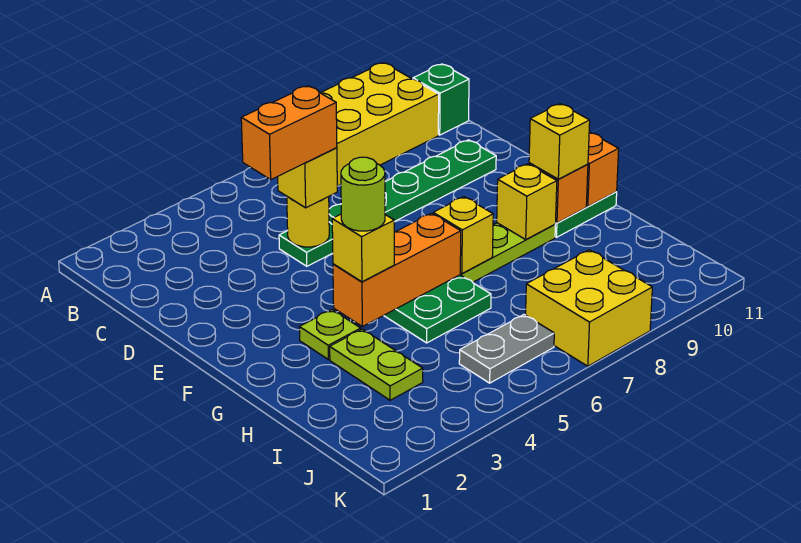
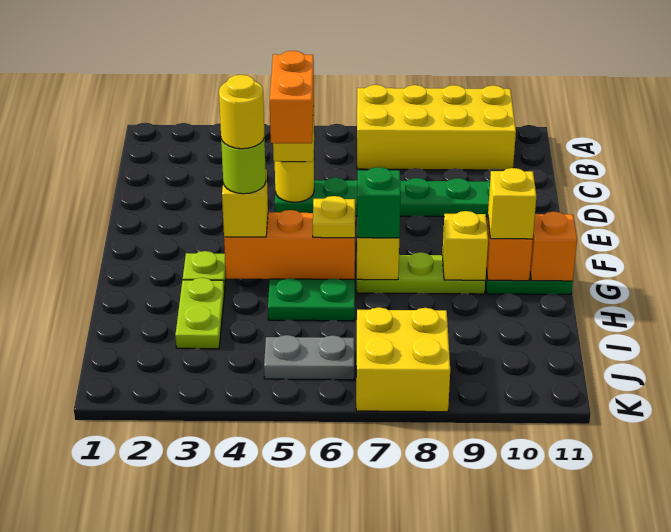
green 1x1 brick [413,64,469,135] -> green 1x1 brick moved to [357,167,401,238]
orange 1x2 brick [241,86,337,180] -> orange 1x2 brick turned to [270,51,314,143]
none -> yellow 1x1 round brick [219,75,265,149]
none -> yellow 1x1 plate [313,196,355,238]

